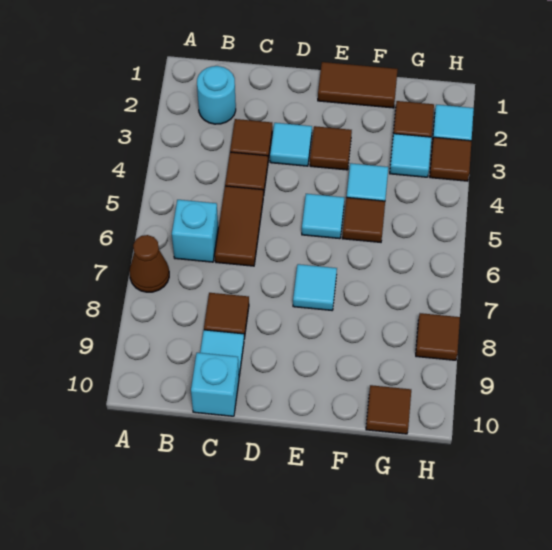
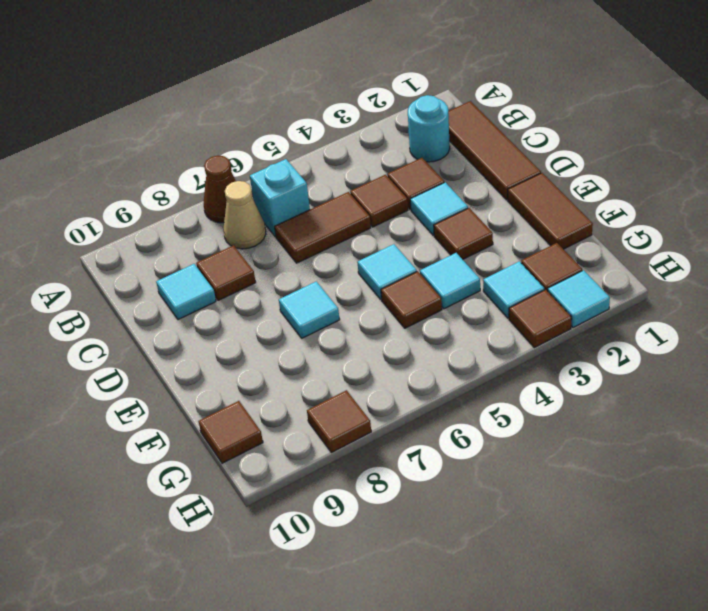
none -> brown 1x3 tile [448,101,541,200]
none -> tan 1x1 cone [224,181,266,249]
cyan 1x1 brick [191,353,239,416] -> none

